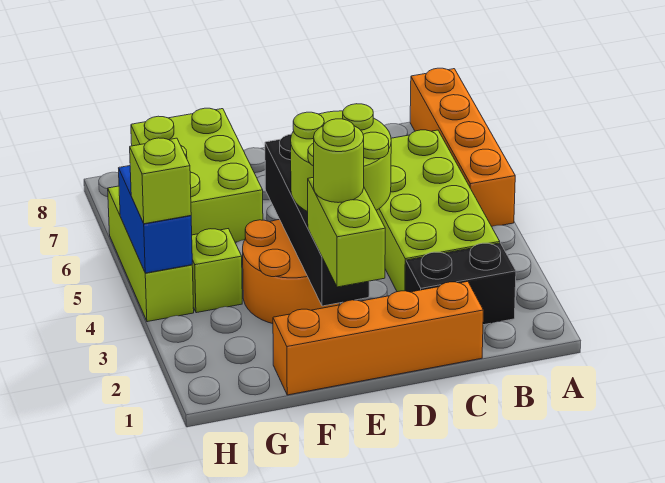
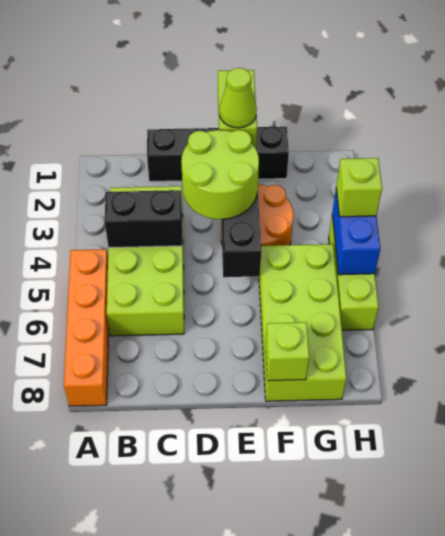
black 1x2 brick [406,243,516,325] -> black 1x2 brick moved to [105,190,182,248]
orange 1x4 brick [273,281,483,395] -> black 1x4 brick [147,127,289,182]
lime 1x1 round brick [314,119,364,203] -> lime 1x1 cone [220,68,257,128]
lime 2x3 brick [131,108,263,242] -> lime 2x4 brick [259,244,346,401]
lime 1x1 brick [192,229,242,313] -> lime 1x1 brick moved to [266,322,309,381]

